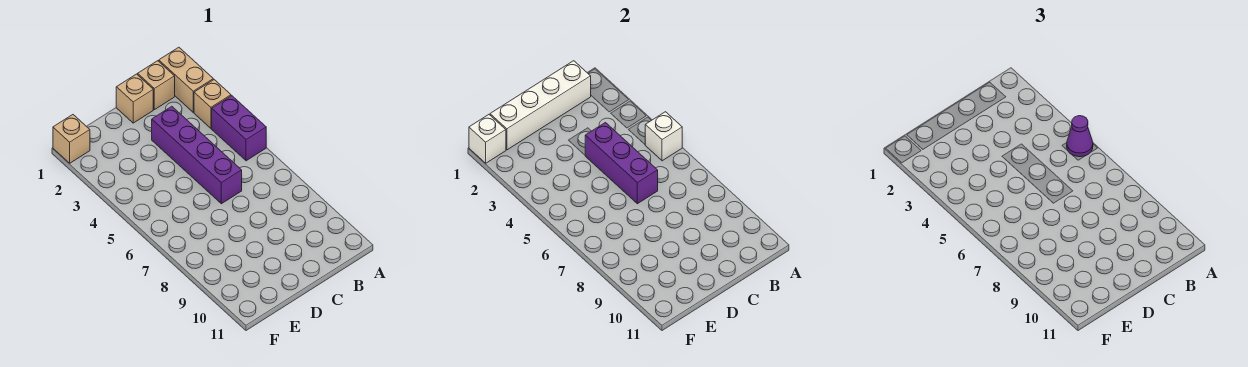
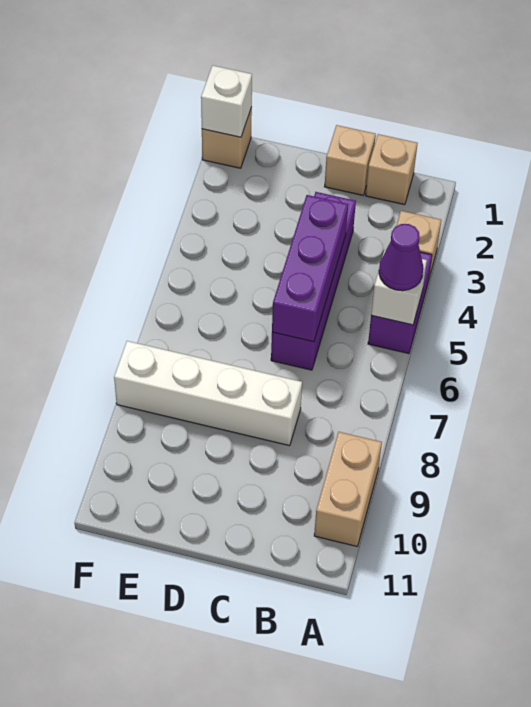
tan 1x2 brick [159,47,213,112] -> tan 1x2 brick moved to [314,432,382,546]
white 1x4 brick [490,61,591,150] -> white 1x4 brick moved to [114,341,302,446]

